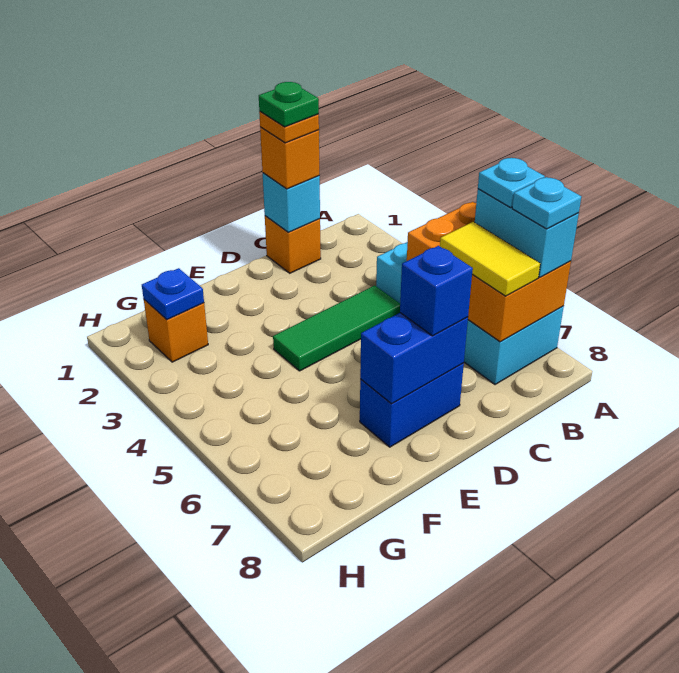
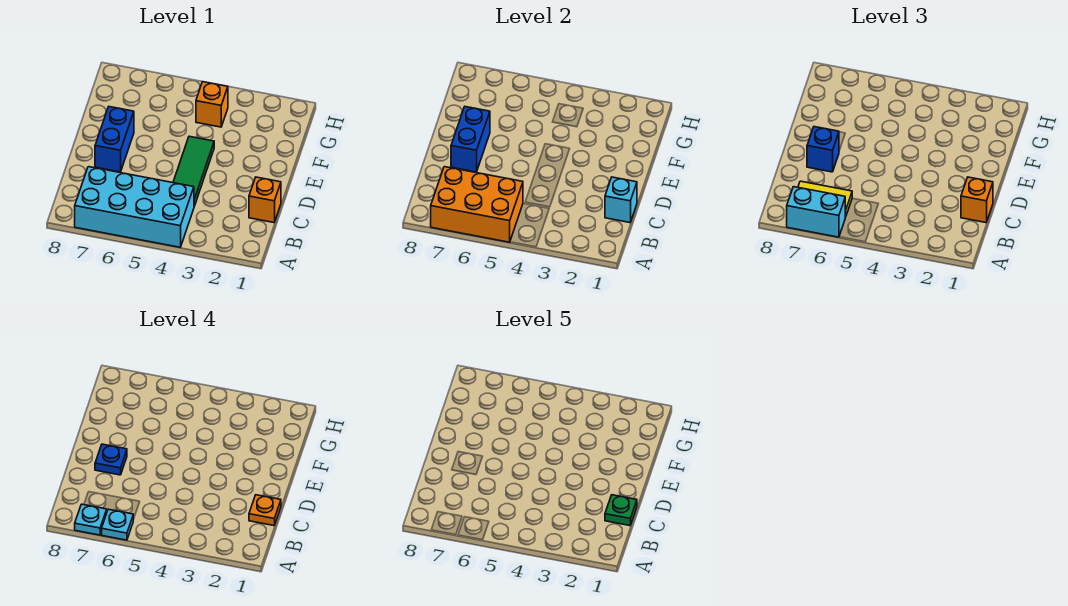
orange 1x1 brick [144,300,208,362] -> orange 1x1 brick moved to [196,82,228,127]
blue 1x1 plate [142,268,204,320] -> blue 1x1 plate moved to [95,444,127,475]

